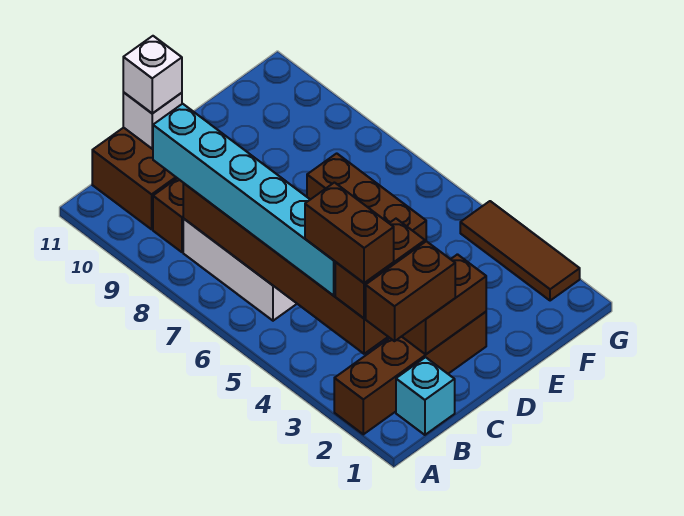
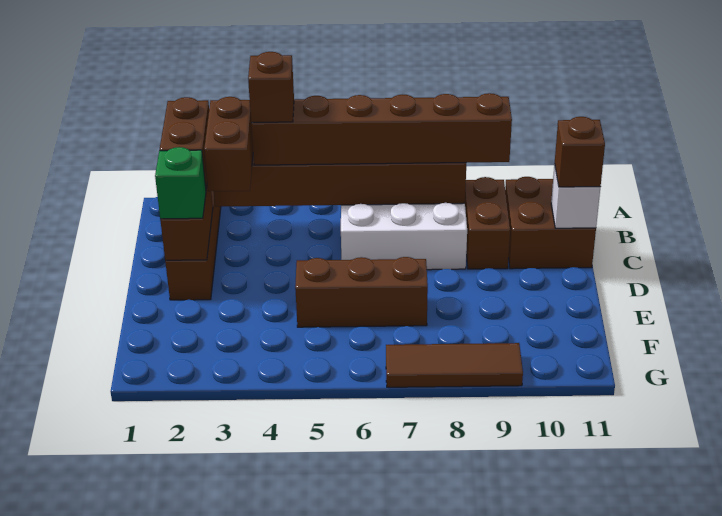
cyan 1x1 brick [396,357,455,435] -> none
brown 1x2 brick [305,183,394,283] -> brown 1x1 brick [248,52,294,123]
cyan 1x6 brick [153,104,335,296] -> brown 1x6 brick [251,93,512,165]
white 1x1 brick [123,36,182,113] -> brown 1x1 brick [555,117,605,187]
none -> green 1x1 brick [155,147,206,219]
brown 1x3 tile [460,201,580,301] -> brown 1x3 tile moved to [386,343,523,387]

